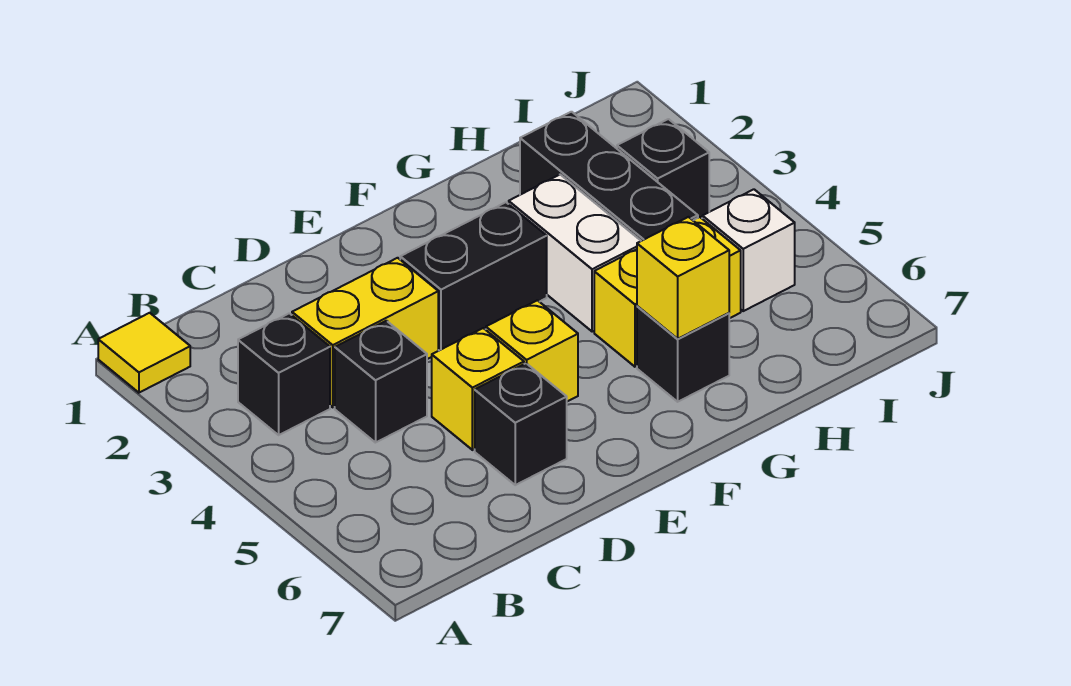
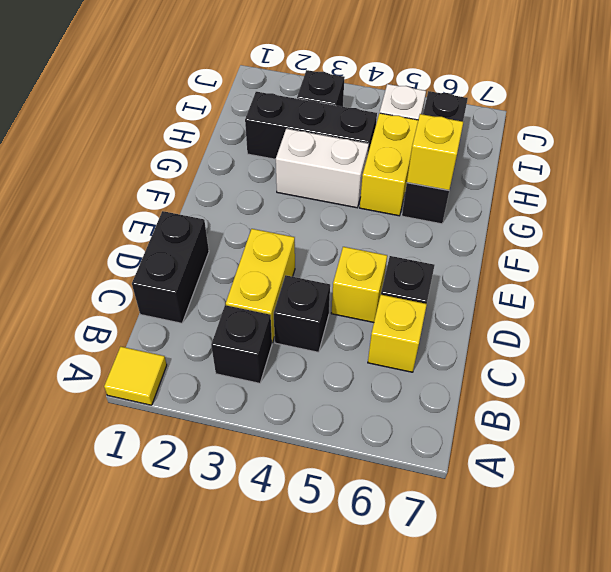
black 1x2 brick [400,202,547,350] -> black 1x2 brick moved to [132,211,209,323]
yellow 1x1 brick [486,300,578,401] -> yellow 1x1 brick moved to [368,295,427,372]
black 1x1 brick [637,306,729,402] -> black 1x3 brick [402,91,468,224]

